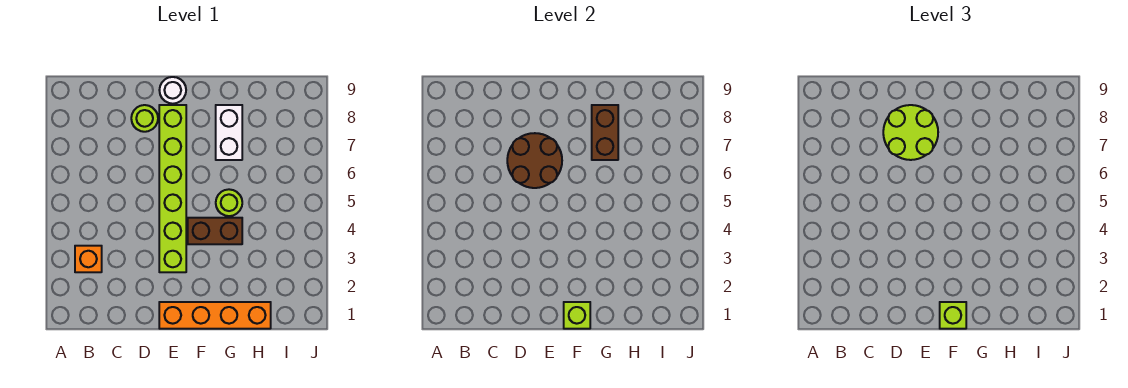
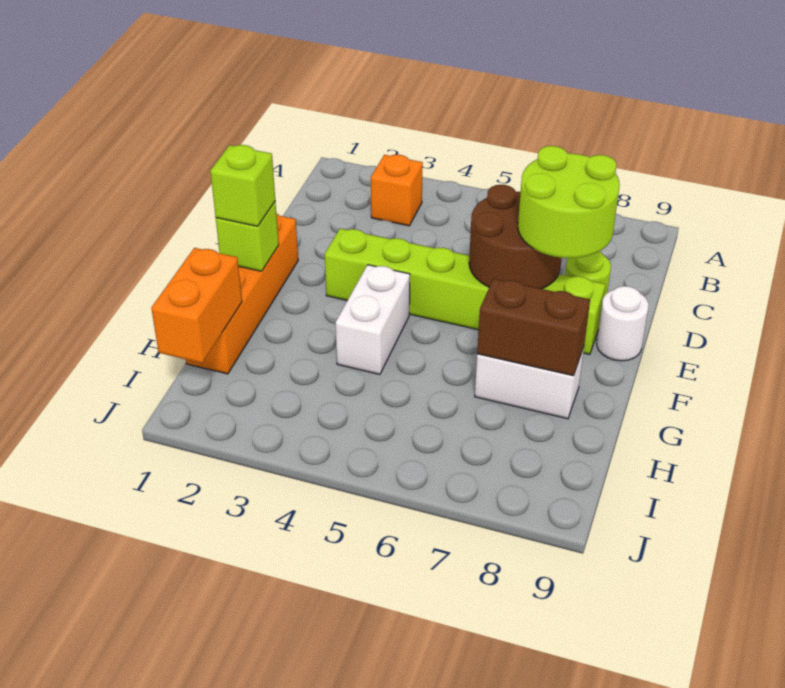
brown 1x2 brick [188,218,242,244] -> white 1x2 brick [336,265,410,374]
lime 1x1 round brick [216,189,242,216] -> none
none -> orange 1x2 brick [151,248,242,363]

